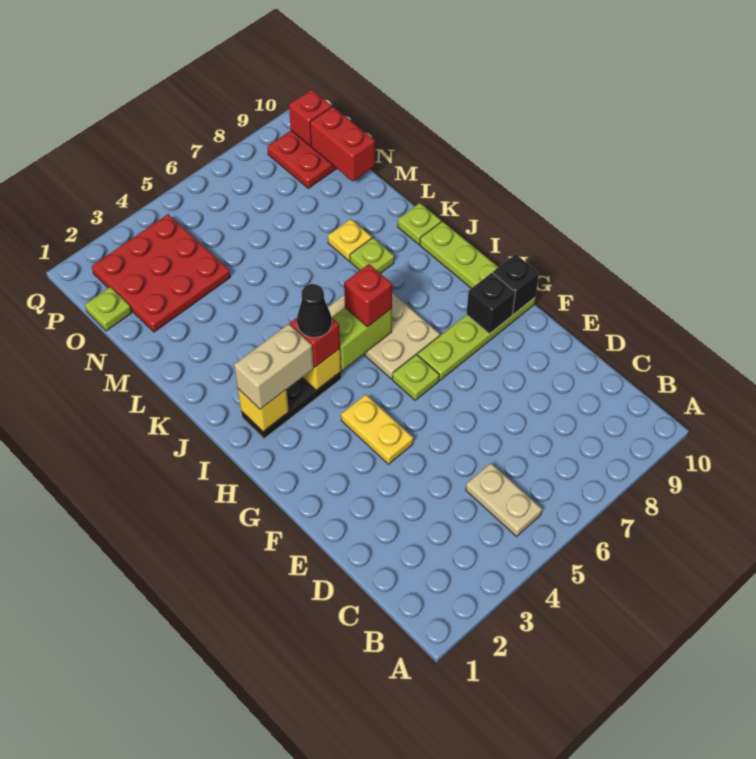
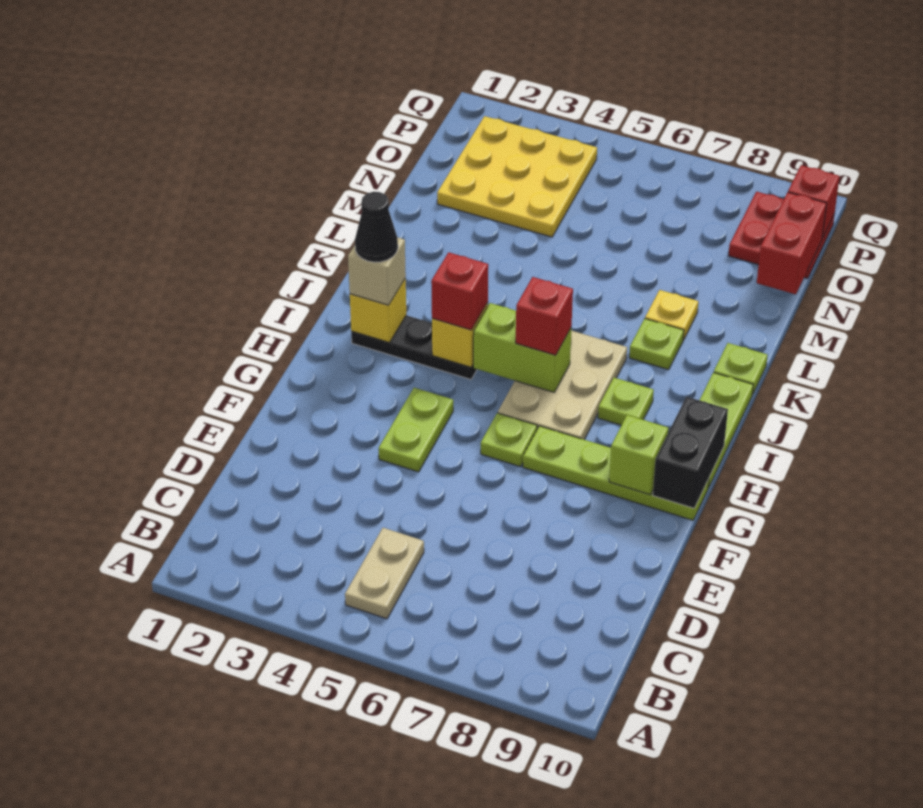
yellow 1x2 plate [341,394,413,464] -> lime 1x2 plate [379,388,453,472]
black 1x1 brick [466,273,515,334] -> lime 1x1 brick [609,415,668,495]
black 1x1 brick [493,254,539,315] -> black 1x2 brick [653,397,728,508]
tan 1x2 brick [234,324,313,409] -> tan 1x1 brick [348,237,406,305]
black 1x1 cone [297,284,332,337] -> black 1x1 cone moved to [355,192,398,262]
red 3x3 plate [92,214,230,332] -> yellow 3x3 plate [437,116,597,237]
lime 1x1 plate [85,287,132,331] -> lime 1x1 plate moved to [598,378,654,425]

